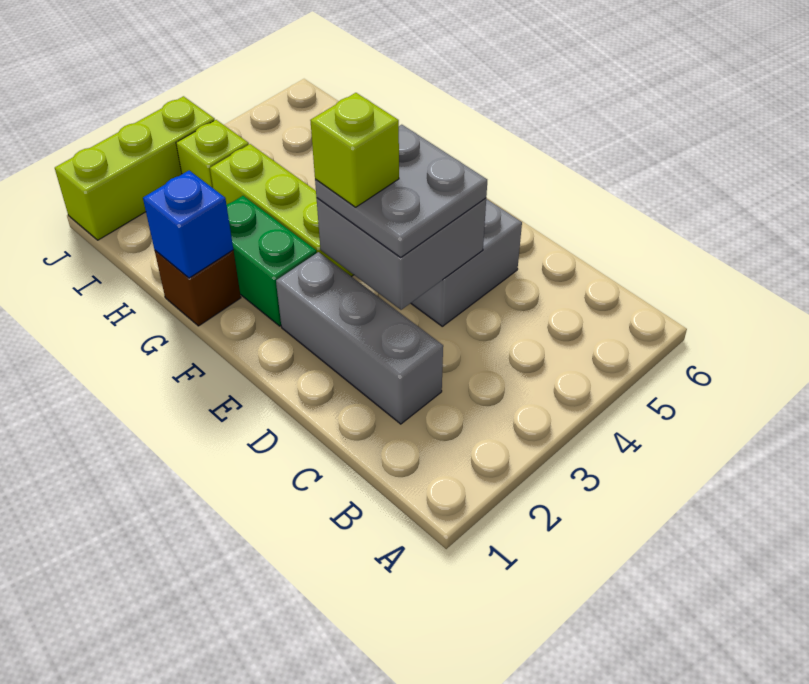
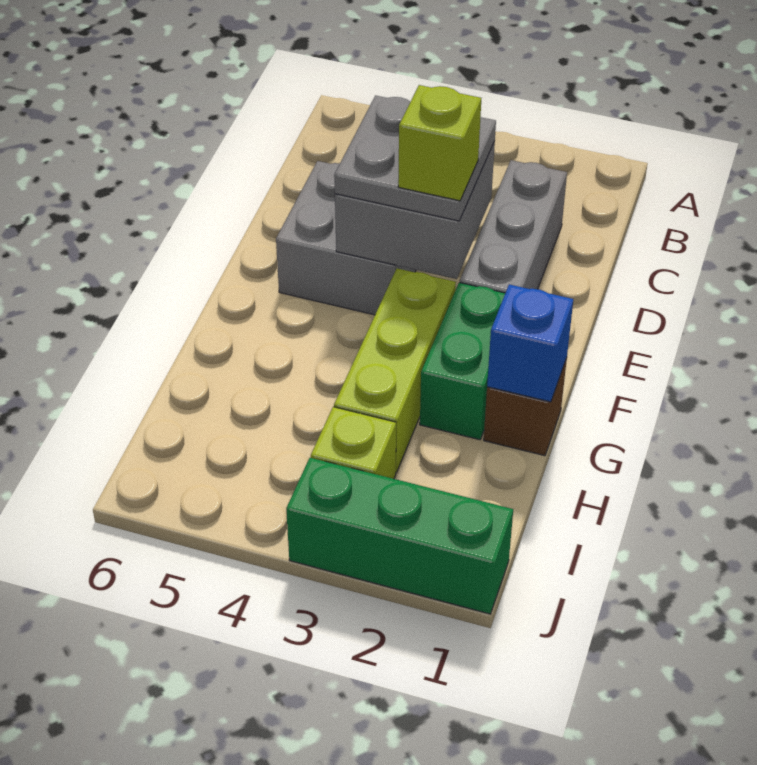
lime 1x3 brick [55,96,215,240] -> green 1x3 brick [286,458,513,614]

